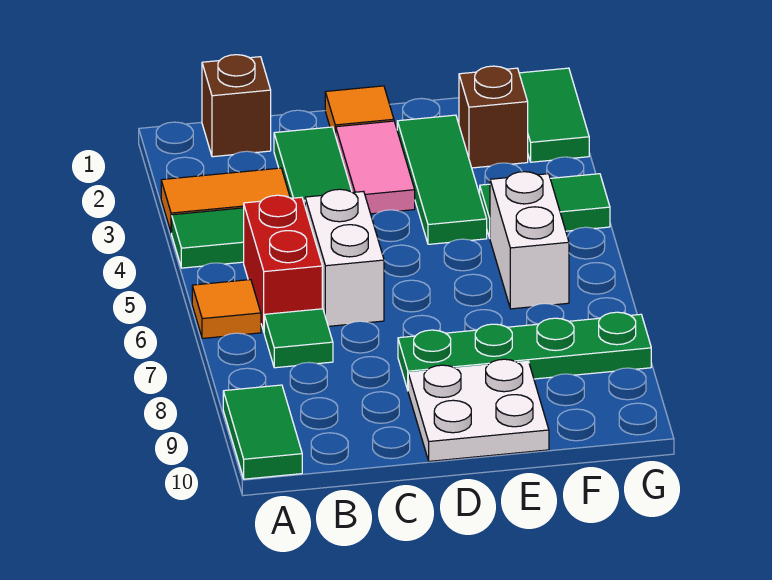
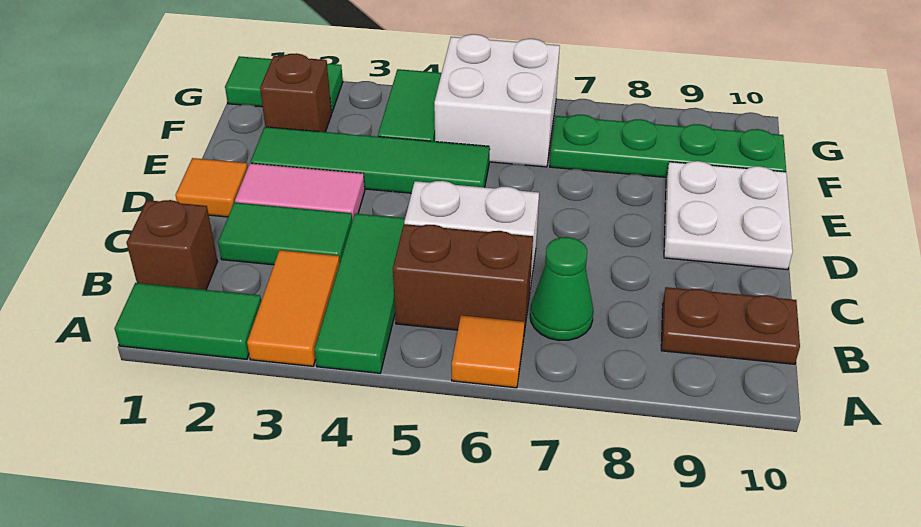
green 1x2 tile [223,385,302,479] -> green 1x2 tile moved to [115,283,261,359]
red 1x2 brick [244,195,322,331] -> brown 1x2 brick [393,224,533,333]
green 1x1 tile [264,309,333,368] -> green 1x1 cone [530,237,594,340]
none -> brown 1x2 plate [661,287,800,364]
green 1x4 plate [398,312,651,390] -> green 1x4 plate turned to [550,115,786,177]
green 1x3 tile [397,115,487,244] -> green 1x4 tile [251,127,490,193]
white 1x2 brick [490,172,569,309] -> white 2x2 brick [434,34,560,167]

